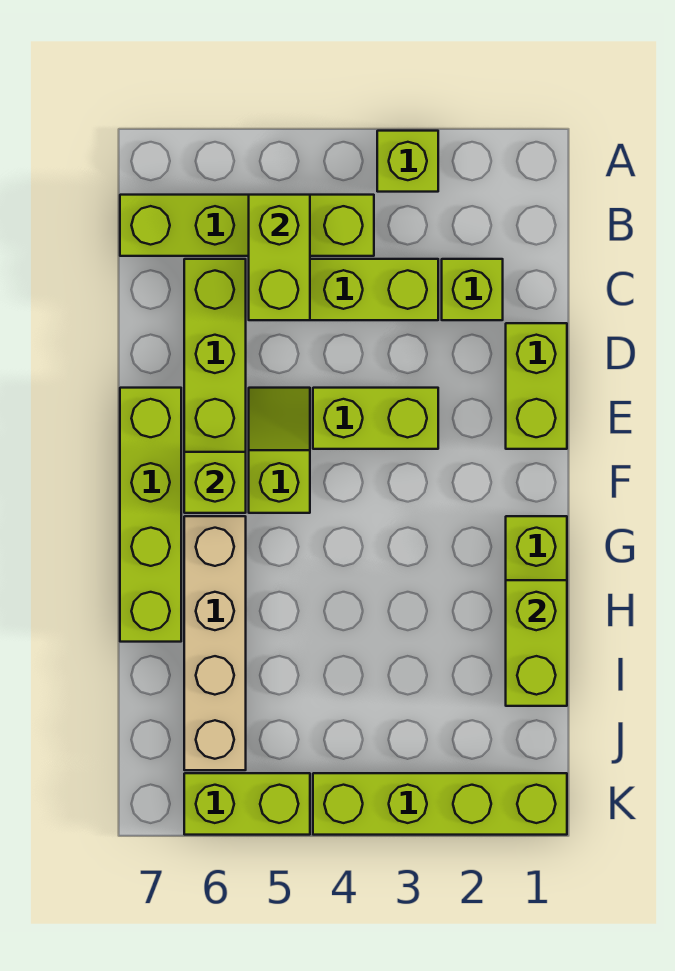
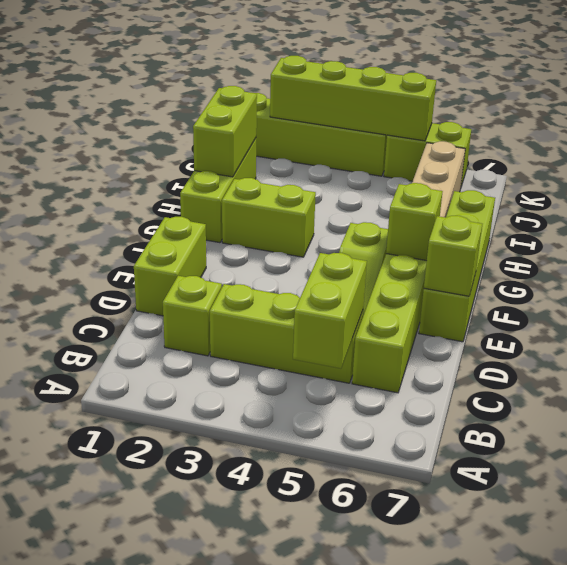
lime 1x1 brick [377,131,438,192] -> lime 1x1 brick moved to [424,216,482,296]
lime 1x4 brick [120,195,374,256] -> lime 1x4 brick moved to [270,56,436,141]
lime 1x2 brick [313,388,438,449] -> lime 1x2 brick moved to [222,178,316,257]

